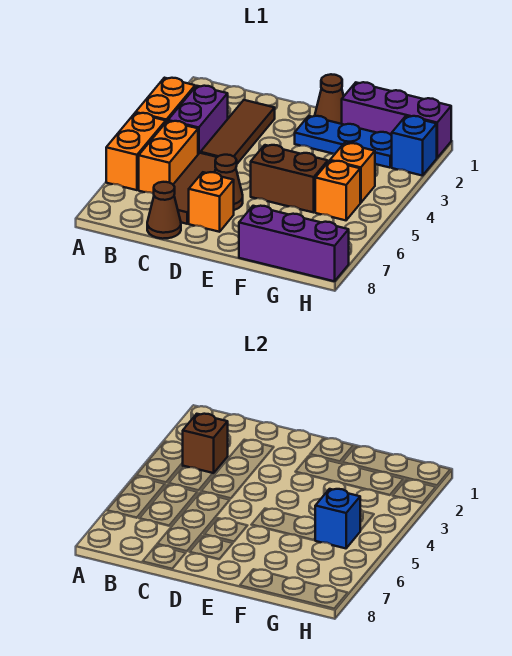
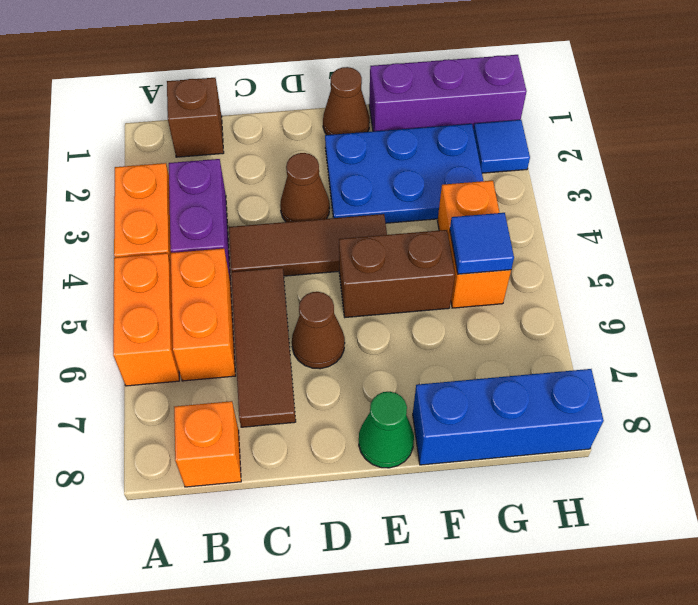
brown 1x1 brick [183,414,228,473] -> brown 1x1 brick moved to [167,78,224,157]
brown 1x3 tile [200,100,275,164] -> brown 1x3 tile turned to [229,214,387,276]
brown 1x1 cone [147,182,181,239] -> brown 1x1 cone moved to [280,153,330,222]
orange 1x1 brick [189,172,234,232] -> orange 1x1 brick moved to [174,401,241,487]
blue 1x3 plate [295,116,392,168] -> blue 2x3 plate [325,124,483,223]
none -> green 1x1 cone [359,392,414,468]
purple 1x3 brick [239,206,349,281] -> blue 1x3 brick [413,369,604,465]
blue 1x1 brick [315,489,360,548] -> blue 1x1 tile [450,213,514,274]
blue 1x1 brick [392,116,437,176] -> blue 1x1 tile [473,120,530,173]

